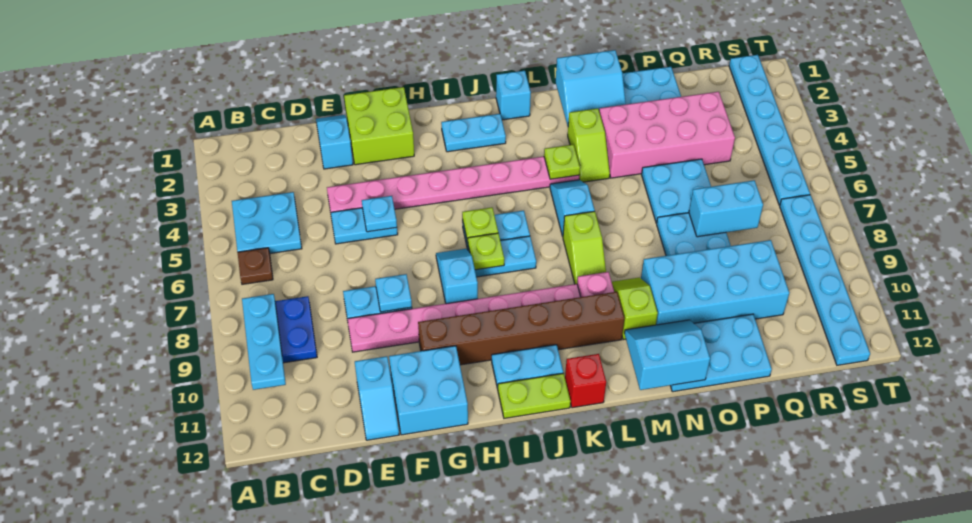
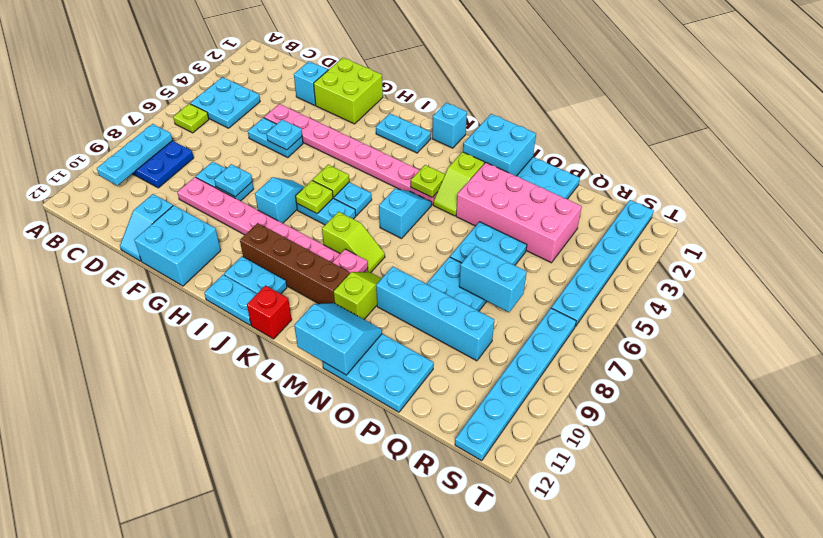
brown 1x1 plate [237,248,273,284] -> lime 1x1 plate [173,104,209,133]
brown 1x6 brick [418,292,624,365] -> brown 1x4 brick [240,223,350,304]
lime 1x2 plate [498,373,571,418] -> cyan 1x2 plate [204,275,256,325]
lime 1x2 slope [563,211,606,284] -> lime 1x2 slope turned to [322,212,385,273]
cyan 2x2 slope [556,50,626,126] -> cyan 2x2 brick [463,114,536,176]
cyan 2x4 brick [641,240,789,325] -> cyan 1x4 brick [376,267,494,361]

